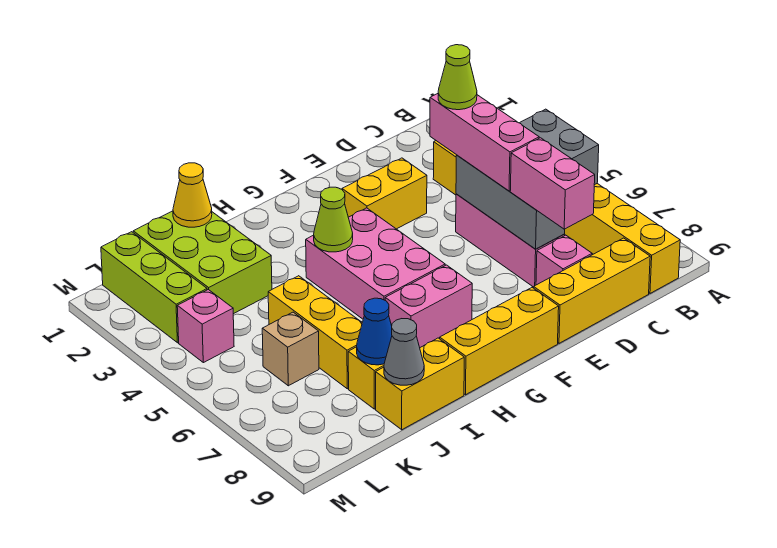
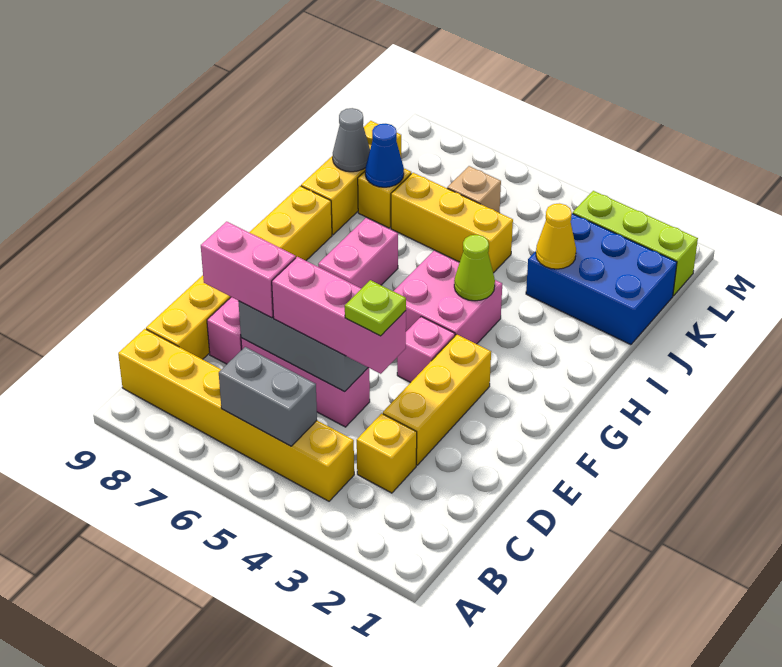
lime 1x1 cone [438,45,477,110] -> lime 1x1 plate [345,280,406,336]
yellow 1x2 brick [342,158,427,229] -> yellow 1x3 brick [383,334,491,465]
pink 2x3 brick [306,208,445,319] -> pink 2x2 brick [394,251,502,344]
yellow 1x2 brick [376,338,464,430] -> yellow 1x3 brick [301,121,401,235]
lime 2x3 brick [133,211,272,314] -> blue 2x3 brick [526,214,677,345]
yellow 1x1 cone [173,163,212,227] -> yellow 1x1 cone moved to [536,203,576,269]
pink 1x1 brick [177,290,234,363] -> pink 1x1 brick moved to [397,317,455,382]

